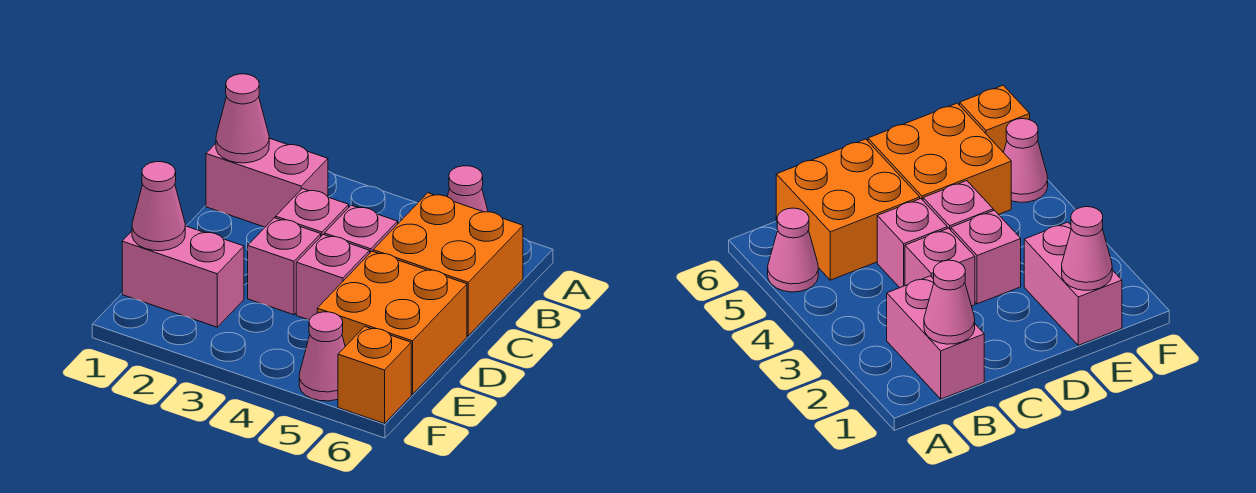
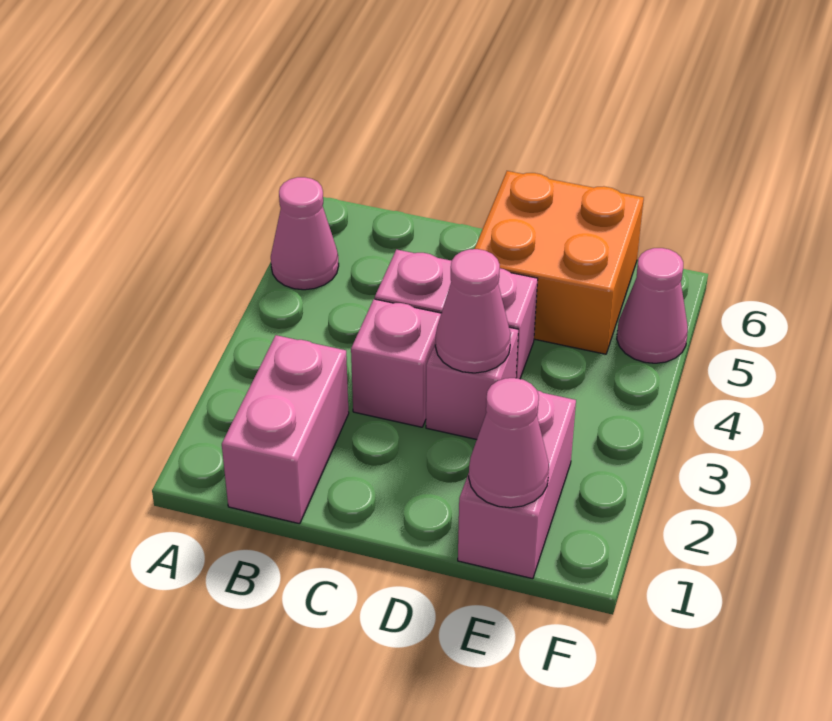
pink 1x1 cone [216,74,269,163] -> pink 1x1 cone moved to [435,249,511,373]
orange 2x2 brick [373,193,523,336] -> none
orange 1x1 brick [338,327,411,423] -> none

